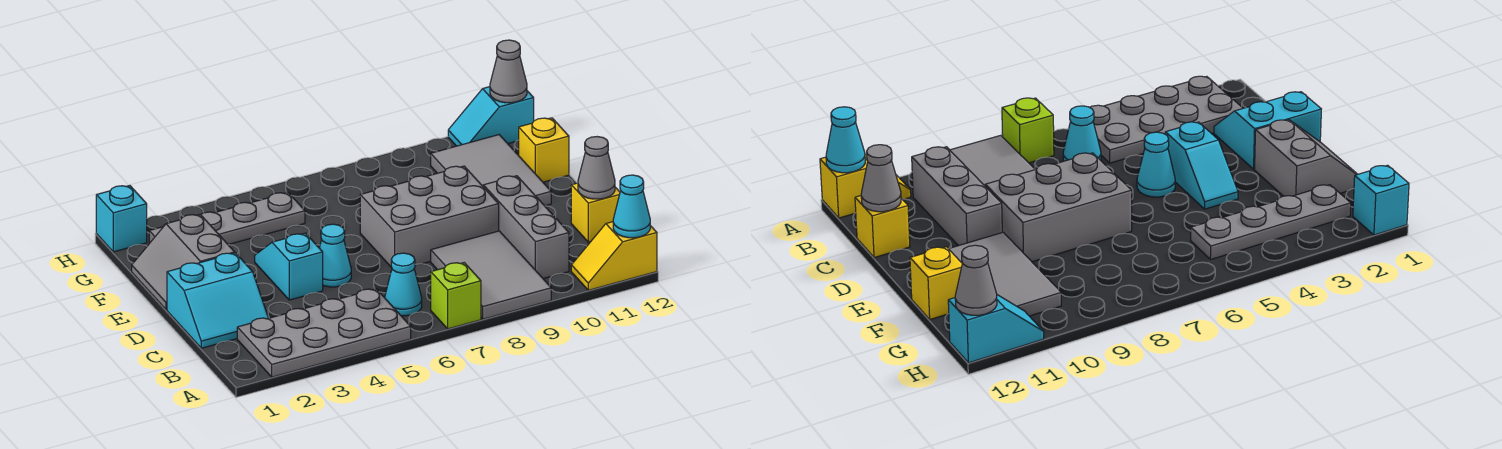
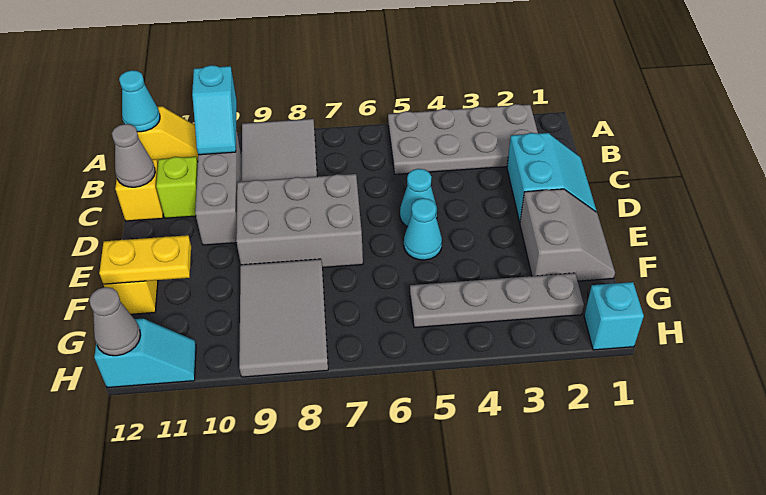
lime 1x1 brick [431,263,481,329] -> lime 1x1 brick moved to [156,157,198,218]
cyan 1x1 cone [385,253,422,316] -> cyan 1x1 cone moved to [404,198,442,260]
cyan 2x2 slope [167,253,268,348] -> cyan 2x2 slope turned to [507,133,597,222]
cyan 1x2 slope [255,233,323,300] -> cyan 1x2 slope moved to [192,65,237,155]
grey 2x3 tile [431,135,551,206] -> grey 2x3 tile moved to [239,259,328,377]
none -> yellow 1x2 plate [99,235,191,284]

